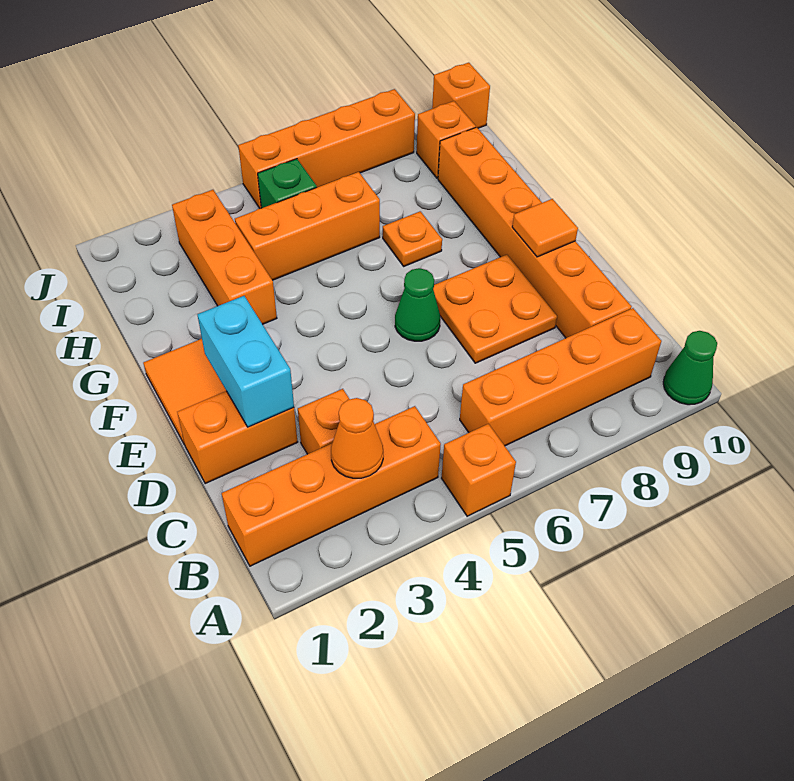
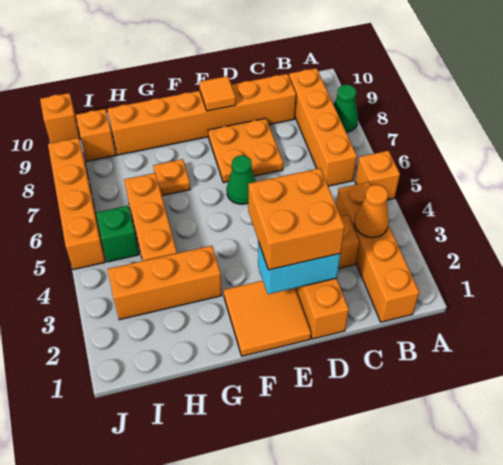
green 1x1 cone [663,331,717,405] -> green 1x1 cone moved to [334,85,358,132]
none -> orange 2x2 brick [248,168,345,270]

